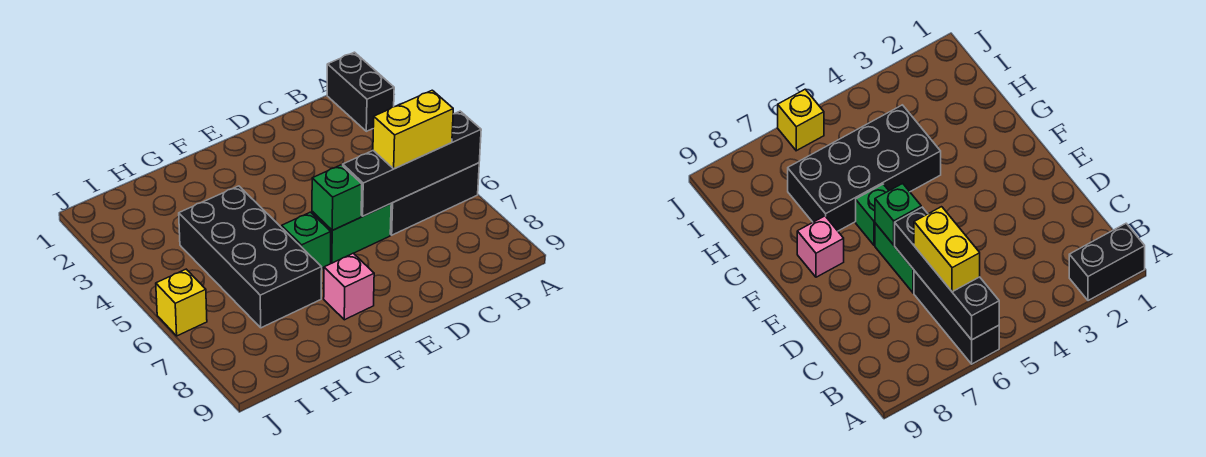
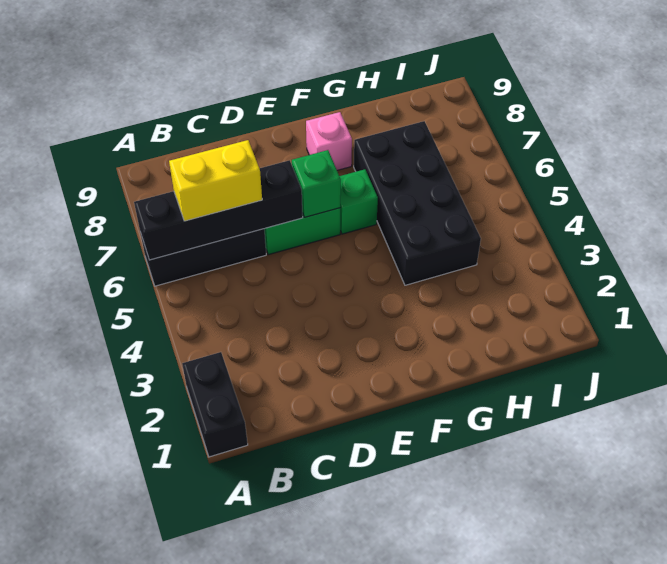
yellow 1x1 brick [156,269,207,336] -> none

